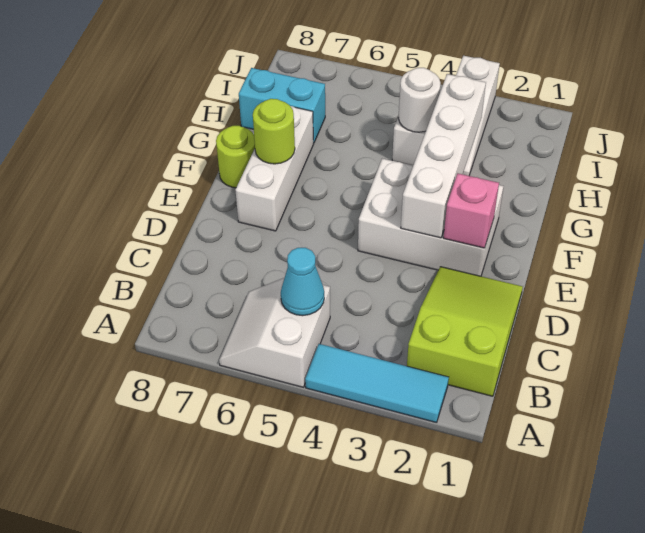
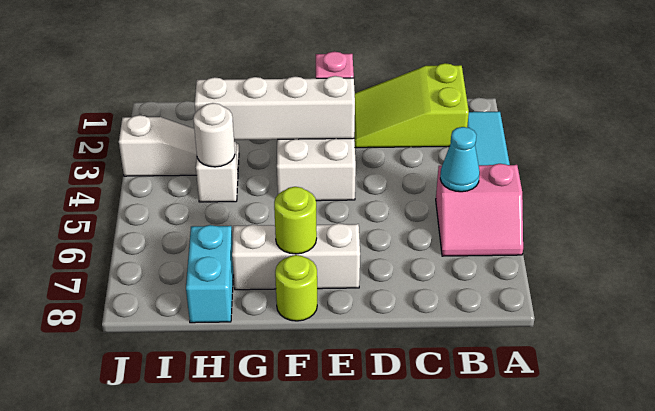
white 2x2 slope [219,278,330,387] -> pink 2x2 slope [436,164,523,256]

